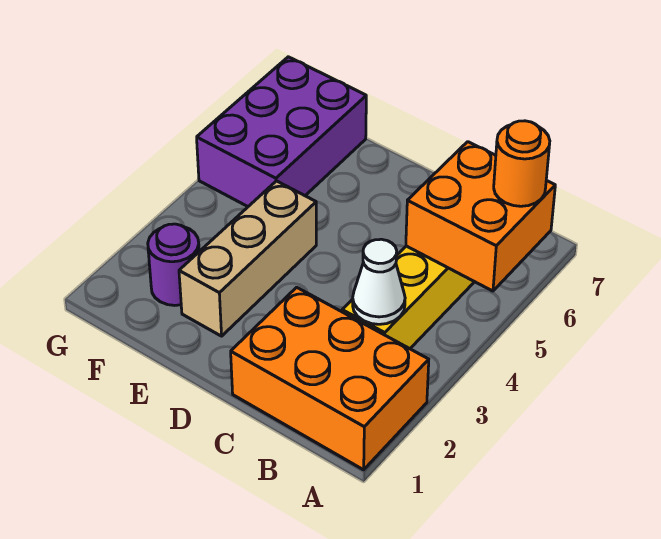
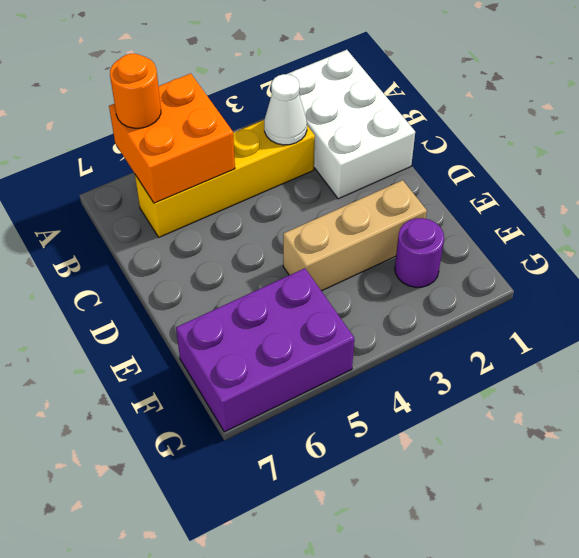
orange 2x3 brick [231,287,429,470] -> white 2x3 brick [288,50,415,199]

